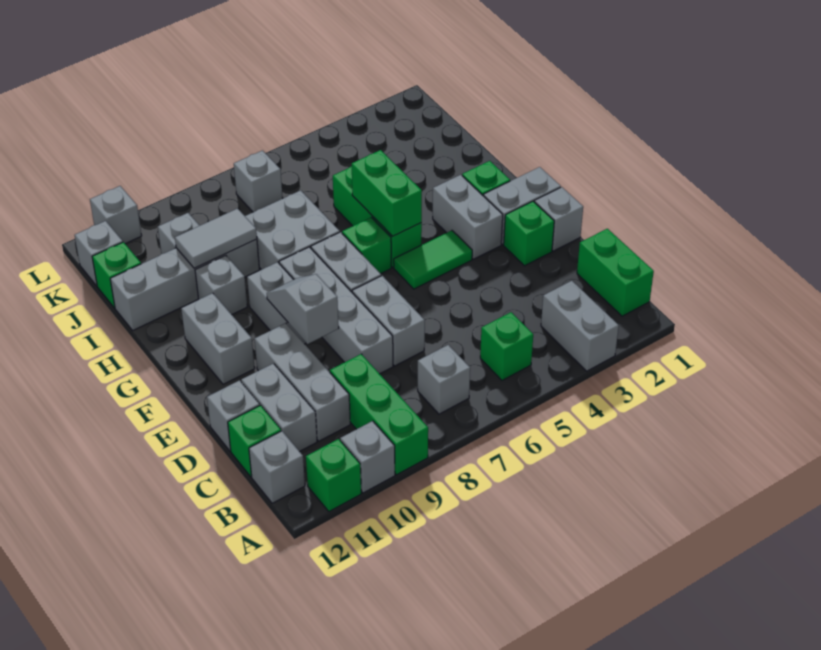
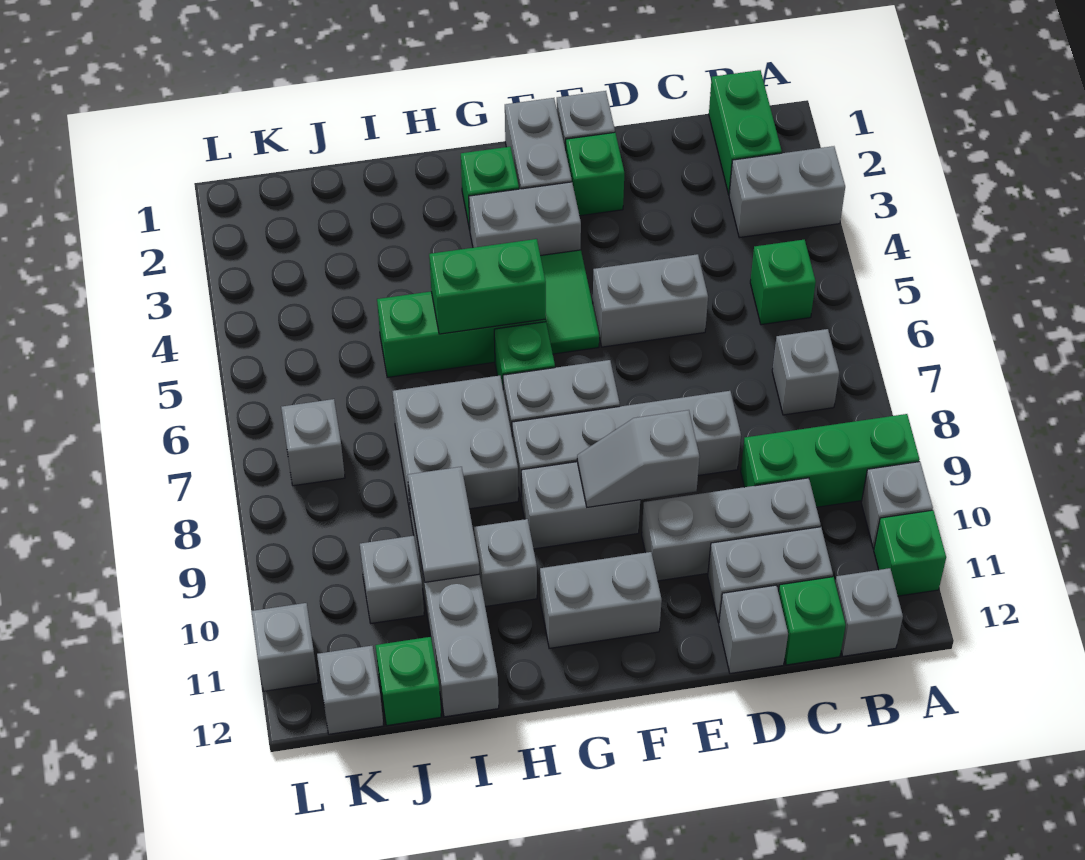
green 1x2 brick [577,229,654,316] -> green 1x2 brick turned to [709,70,782,194]
grey 1x2 brick [352,276,425,366] -> grey 1x2 brick moved to [593,254,708,347]

